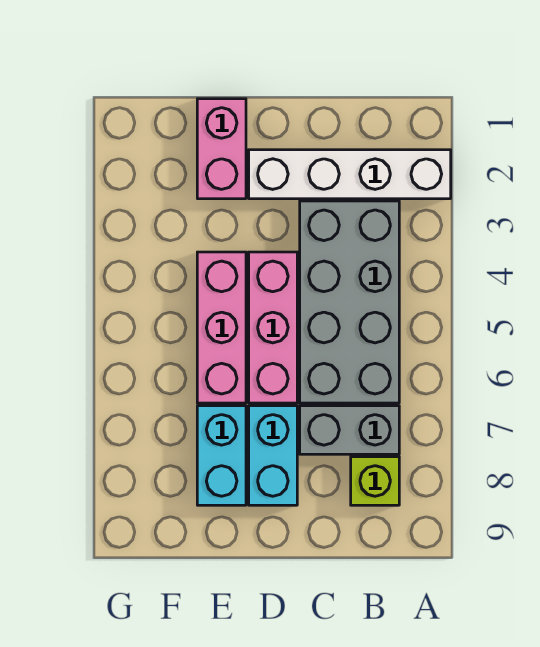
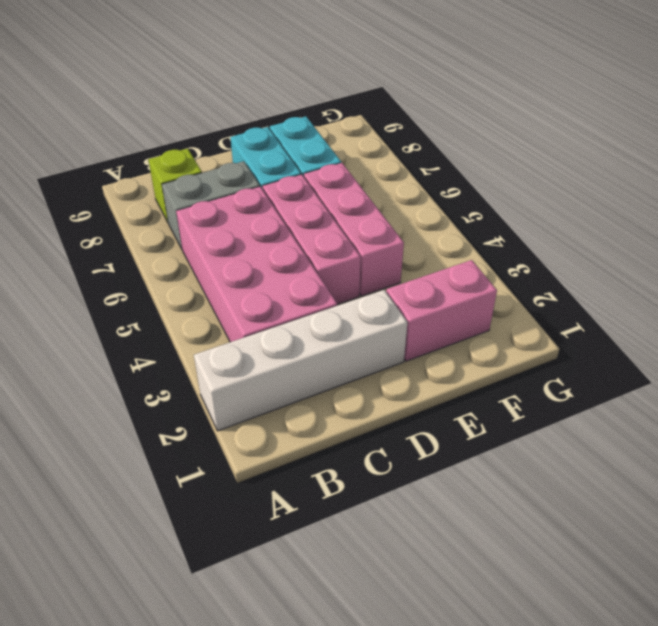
grey 2x4 brick [300,201,399,403] -> pink 2x4 brick [176,187,337,342]
pink 1x2 brick [197,99,246,199] -> pink 1x2 brick turned to [386,260,497,361]

